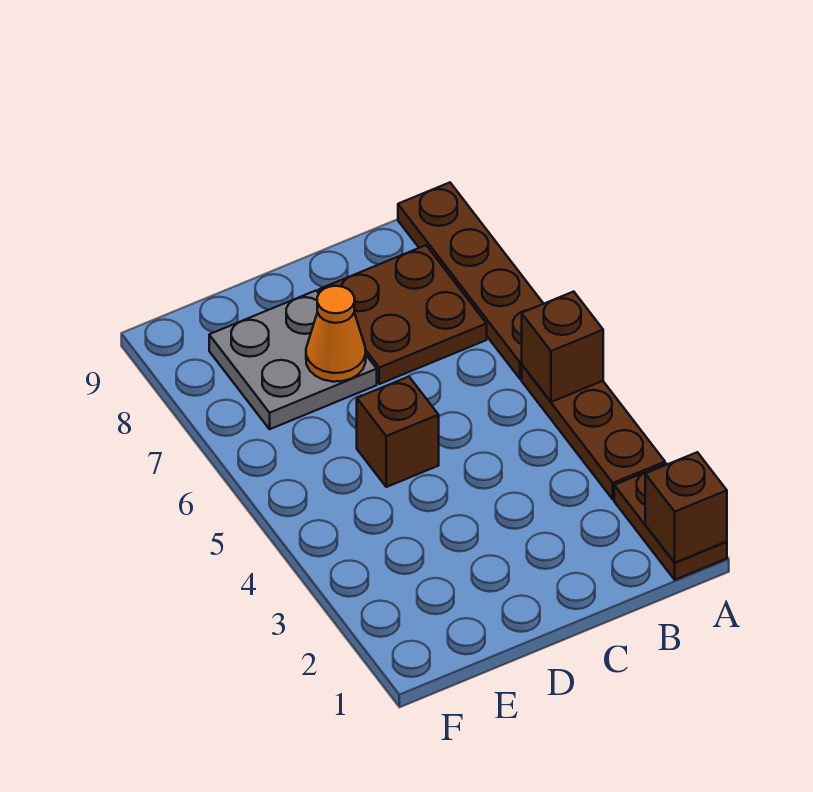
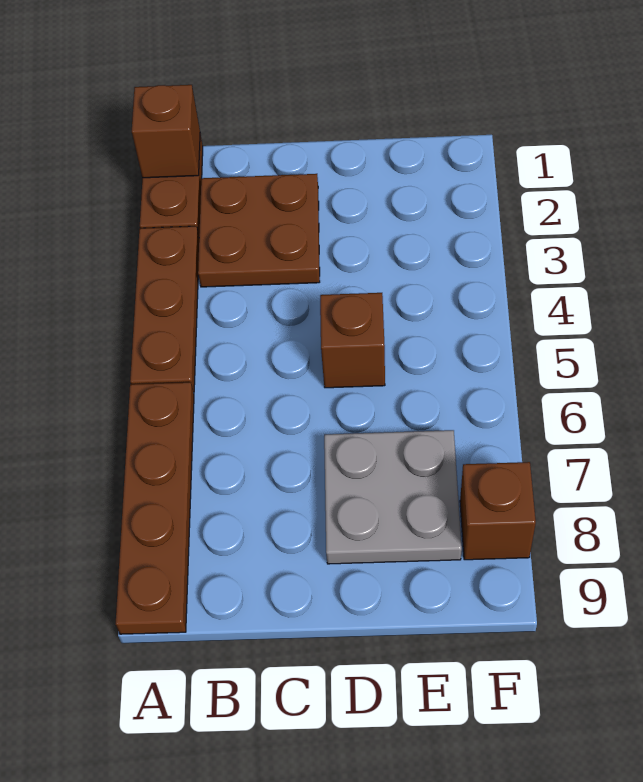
brown 1x1 brick [522,292,603,402] -> brown 1x1 brick moved to [460,462,536,560]
brown 2x2 plate [319,245,487,384] -> brown 2x2 plate moved to [198,174,320,287]
orange 1x1 cone [306,286,366,382] -> none

